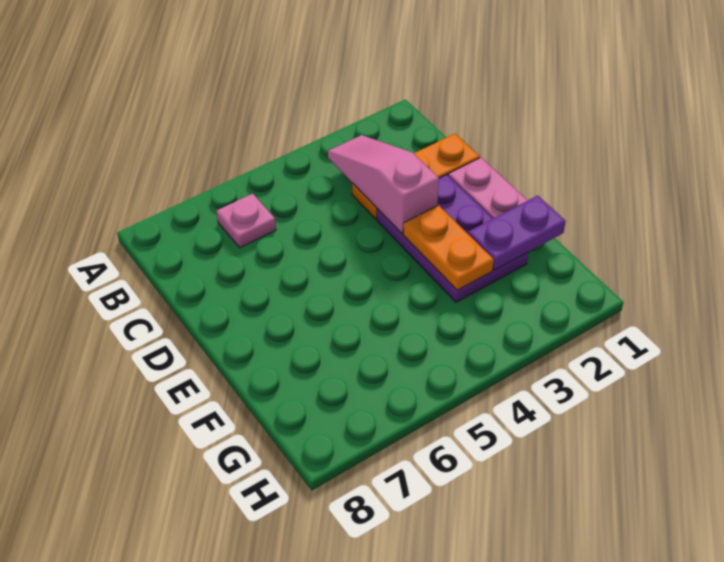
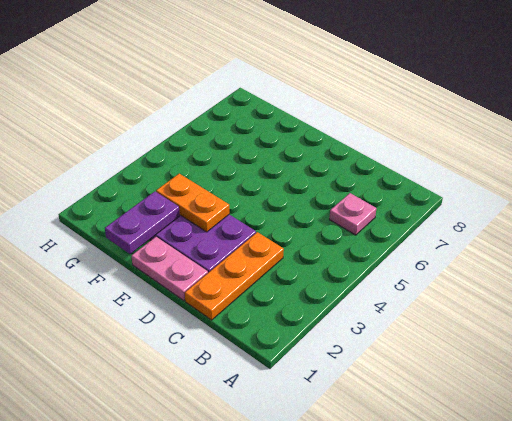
pink 1x3 slope [328,135,439,234] -> none

